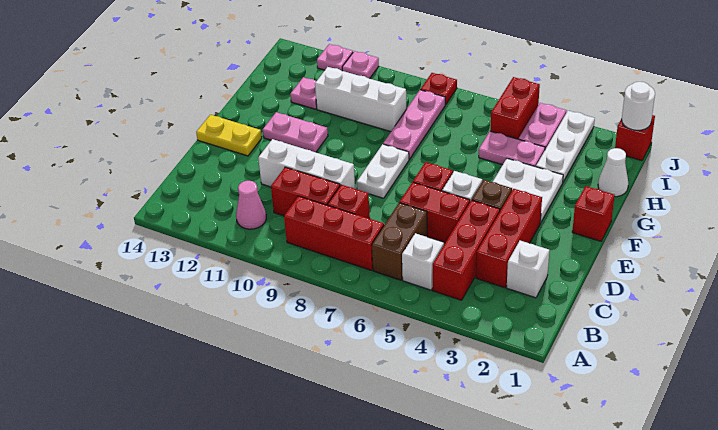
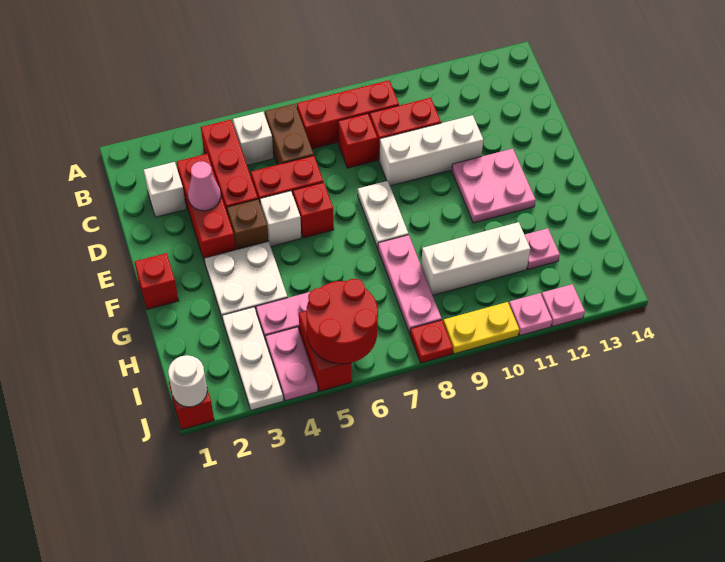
pink 1x1 cone [236,181,266,229] -> pink 1x1 cone moved to [188,161,221,211]
yellow 1x2 plate [196,115,262,156] -> yellow 1x2 plate moved to [443,302,519,354]
pink 1x2 plate [263,112,328,152] -> pink 2x2 plate [452,149,536,223]
white 1x1 cone [598,148,628,197] -> none
none -> red 2x2 round brick [306,279,378,364]

